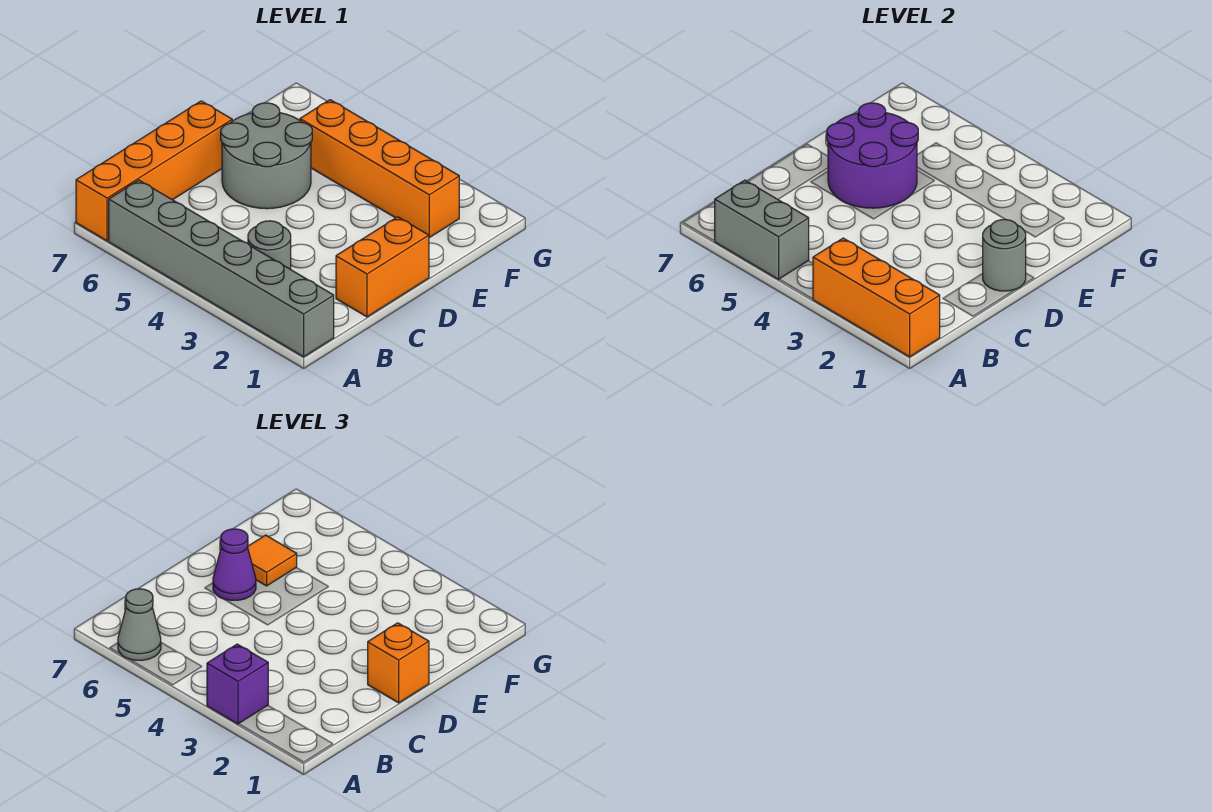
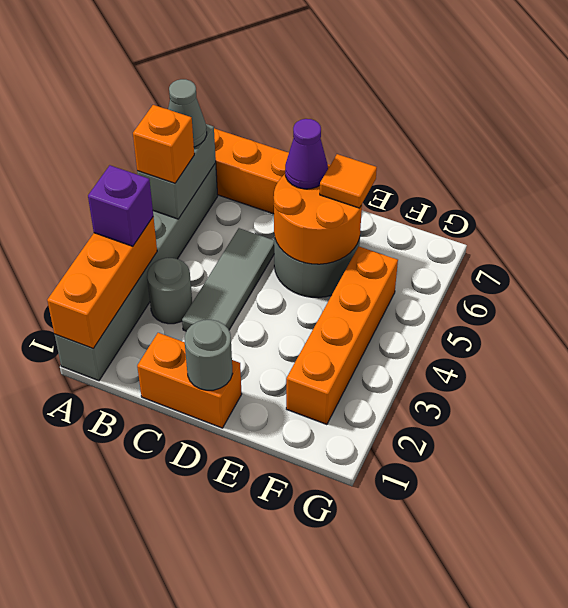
none -> grey 1x3 tile [182,228,274,331]
orange 1x1 brick [368,623,429,703] -> orange 1x1 brick moved to [133,105,194,183]
purple 2x2 round brick [827,103,918,208] -> orange 2x2 round brick [274,164,362,264]

